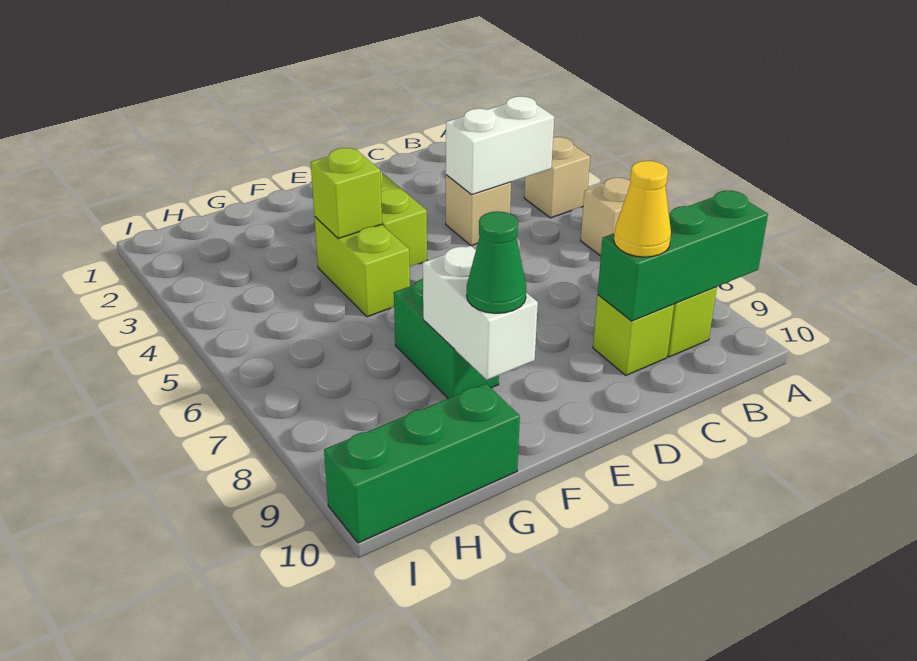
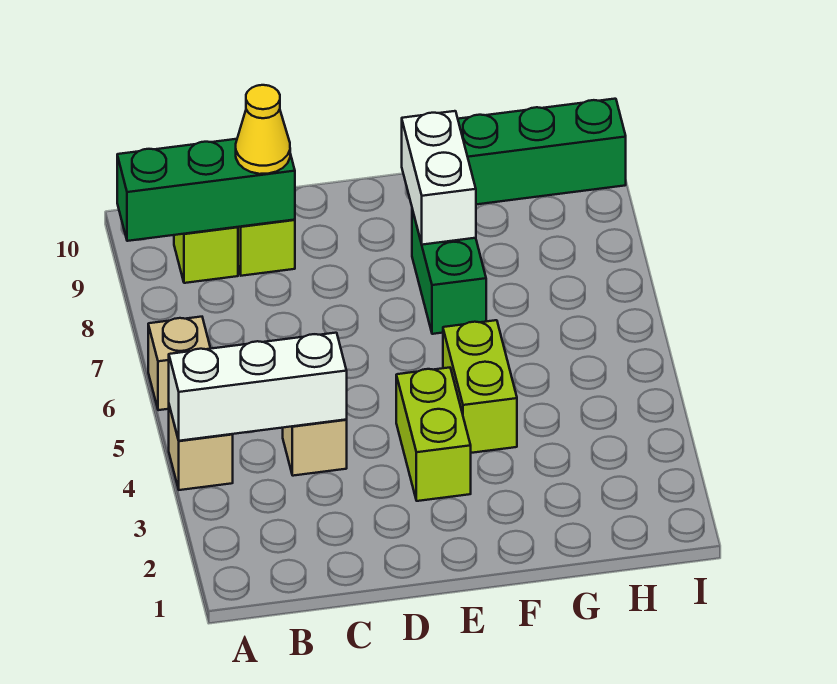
white 1x2 brick [446,96,554,195] -> white 1x3 brick [169,333,347,441]
lime 1x1 brick [311,148,382,239] -> none
green 1x1 cone [467,211,526,313] -> none

